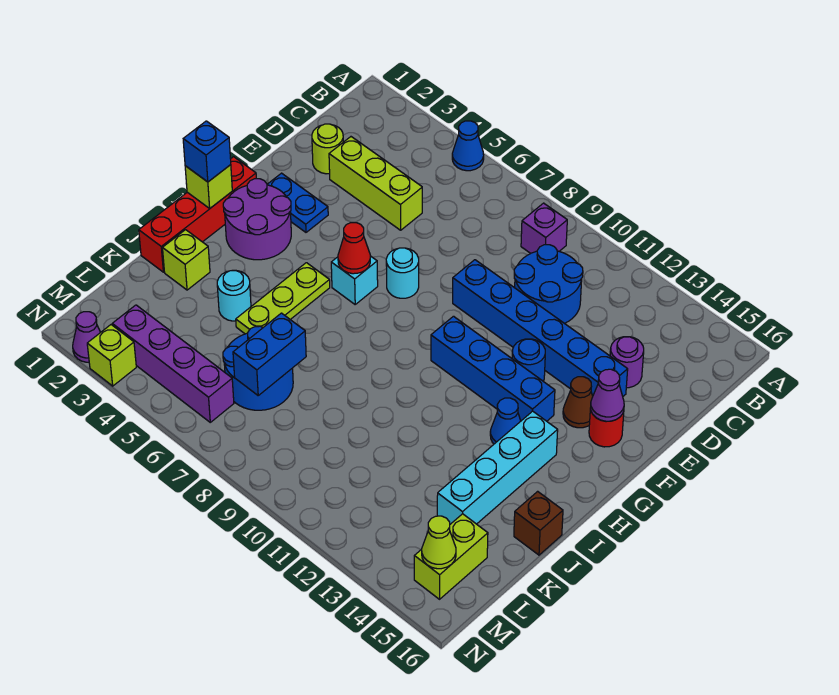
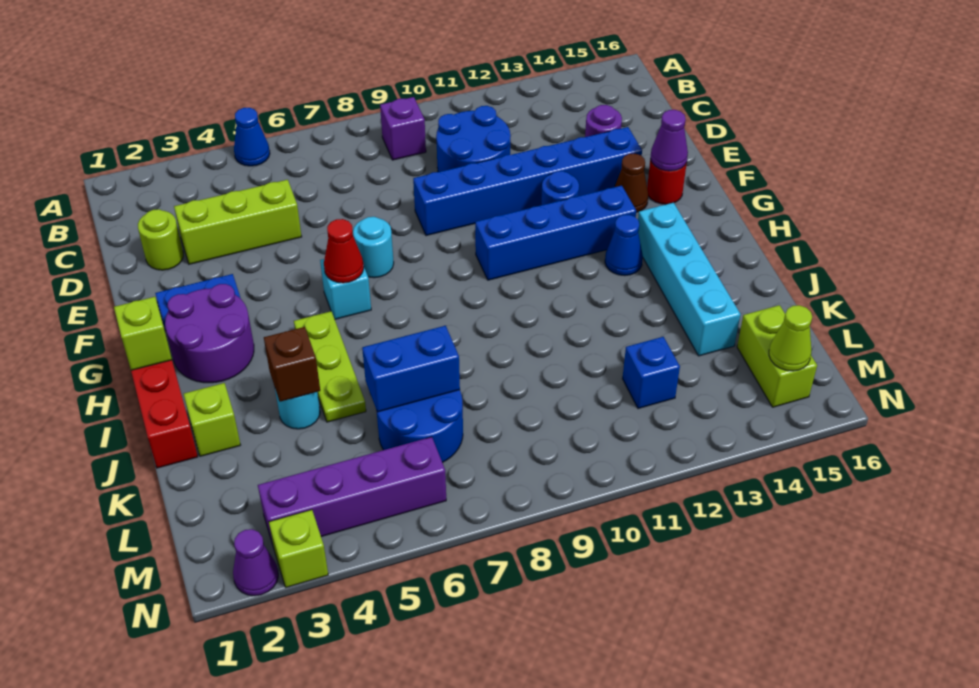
blue 1x1 brick [183,121,231,182] -> blue 1x1 brick moved to [622,337,680,409]
brown 1x1 brick [514,491,563,555] -> brown 1x1 brick moved to [264,327,320,402]
blue 1x2 brick [233,313,306,395] -> blue 1x2 brick turned to [362,326,460,412]

